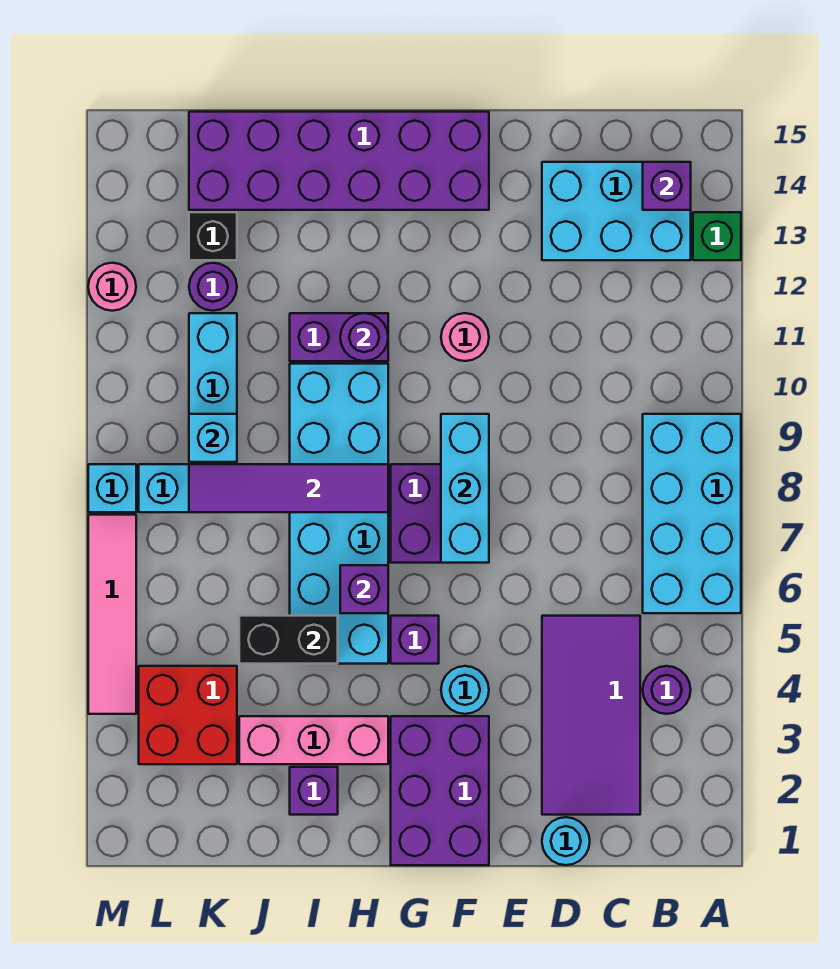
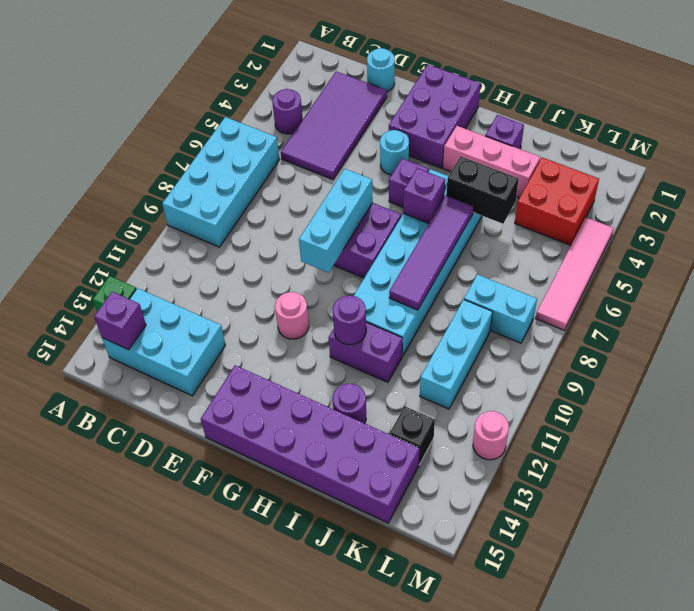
purple 1x4 tile [189,464,388,512] -> purple 1x4 tile turned to [389,196,474,310]
cyan 1x1 brick [189,414,237,462] -> none
purple 1x1 round brick [189,263,237,311] -> purple 1x1 round brick moved to [333,384,366,423]
cyan 1x1 brick [88,464,136,512] -> none

